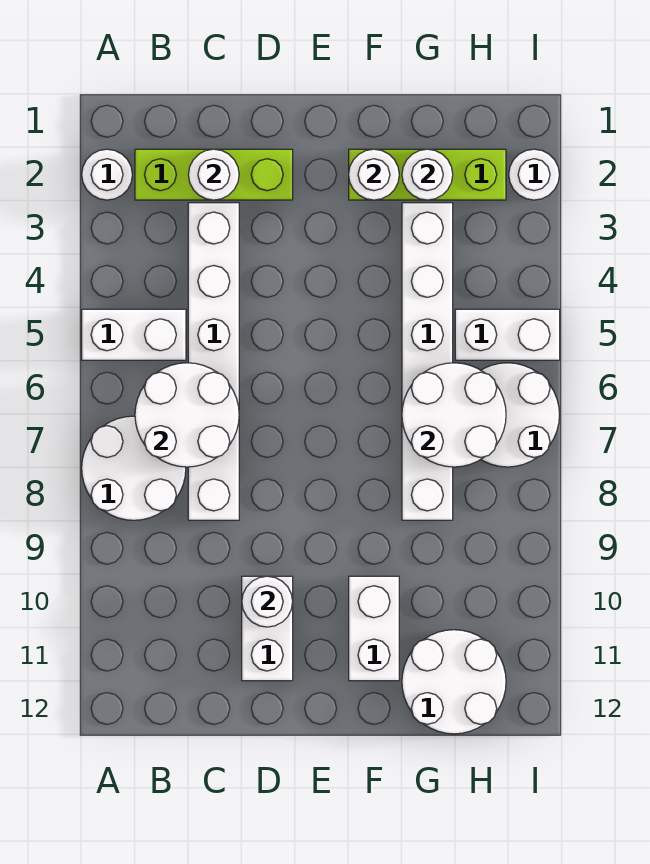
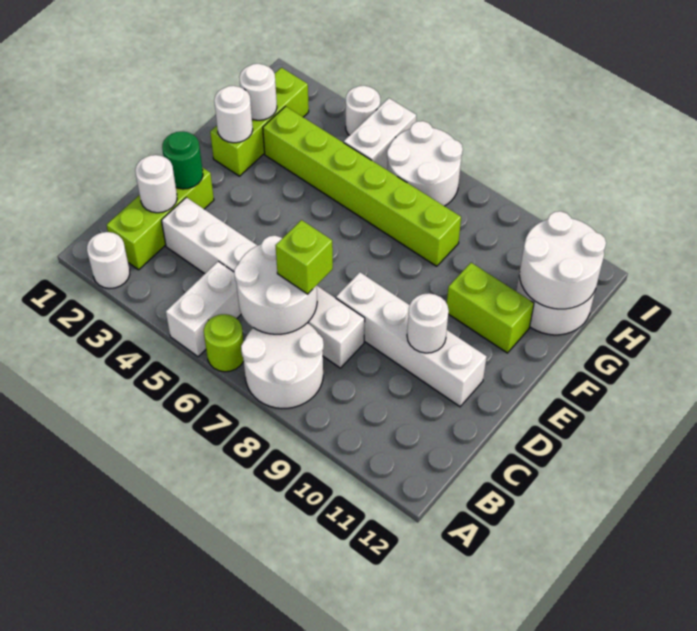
none -> lime 1x1 round brick [204,314,244,372]
none -> lime 1x1 brick [275,220,333,294]
none -> green 1x1 round brick [162,132,203,189]
white 1x2 brick [242,576,293,681] -> white 1x4 brick [336,272,487,406]
white 1x2 brick [349,576,399,681] -> lime 1x2 brick [447,263,534,353]
white 1x6 brick [402,203,453,520] -> lime 1x6 brick [263,106,461,266]
white 2x2 round brick [402,363,506,467] -> white 2x2 round brick moved to [520,211,606,309]
white 1x1 round brick [509,149,559,200] -> white 1x1 round brick moved to [346,86,380,135]

